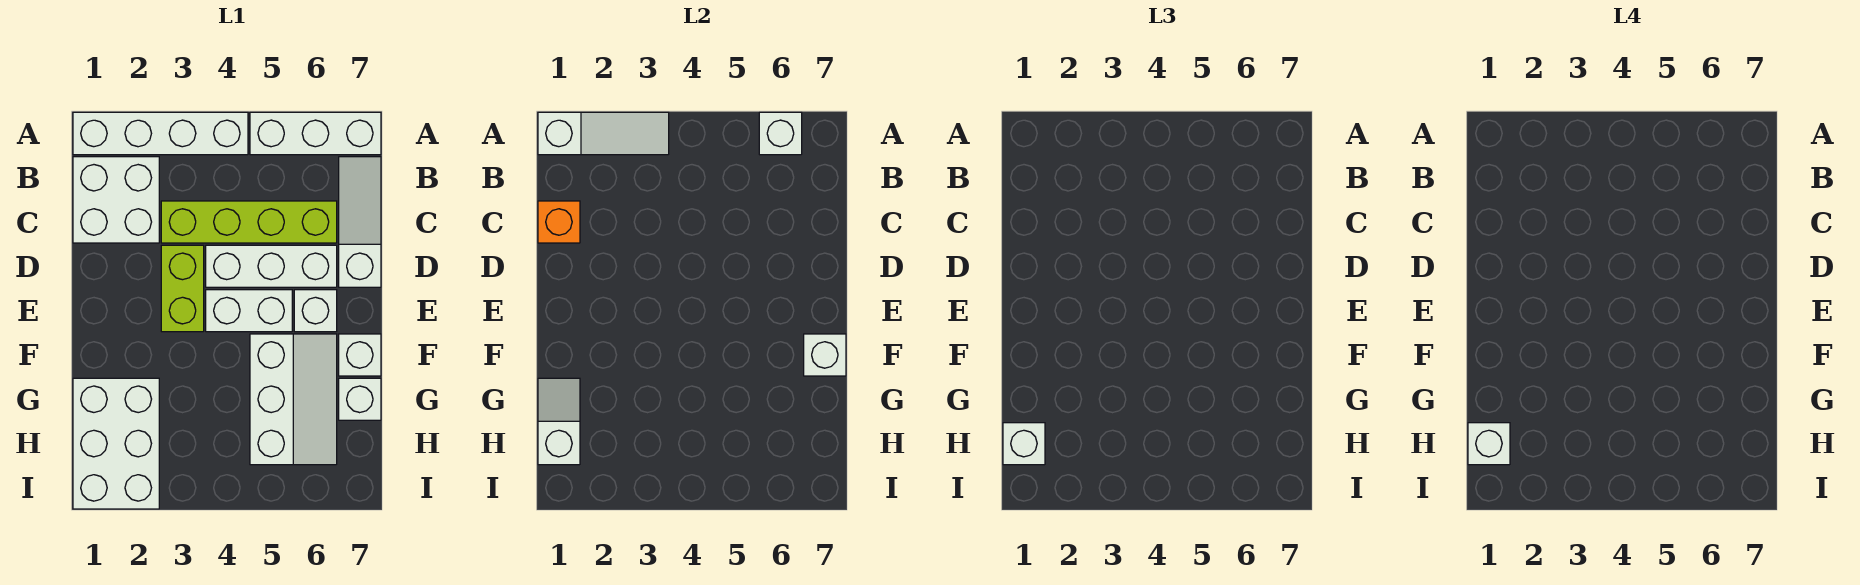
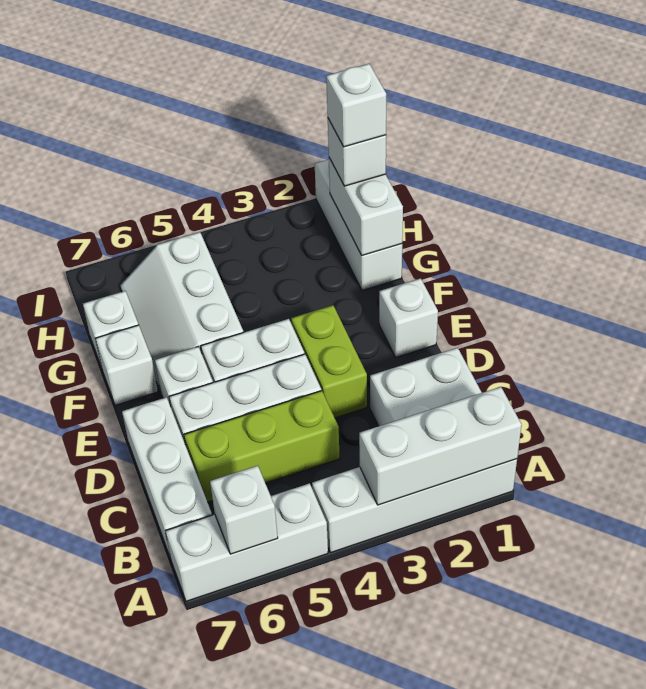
white 1x3 slope [538,112,669,155] -> white 1x3 brick [359,387,521,505]
white 1x3 slope [339,157,381,287] -> white 1x3 brick [122,397,212,559]
orange 1x1 brick [538,201,580,243] -> none
lime 1x4 brick [161,201,337,243] -> lime 1x3 brick [184,391,340,502]
white 1x1 brick [804,334,846,376] -> white 1x1 brick moved to [379,278,438,357]
white 2x3 brick [73,378,159,509] -> white 1x3 brick [315,160,402,290]
white 1x2 slope [538,378,580,465] -> white 1x2 brick [329,158,403,255]

